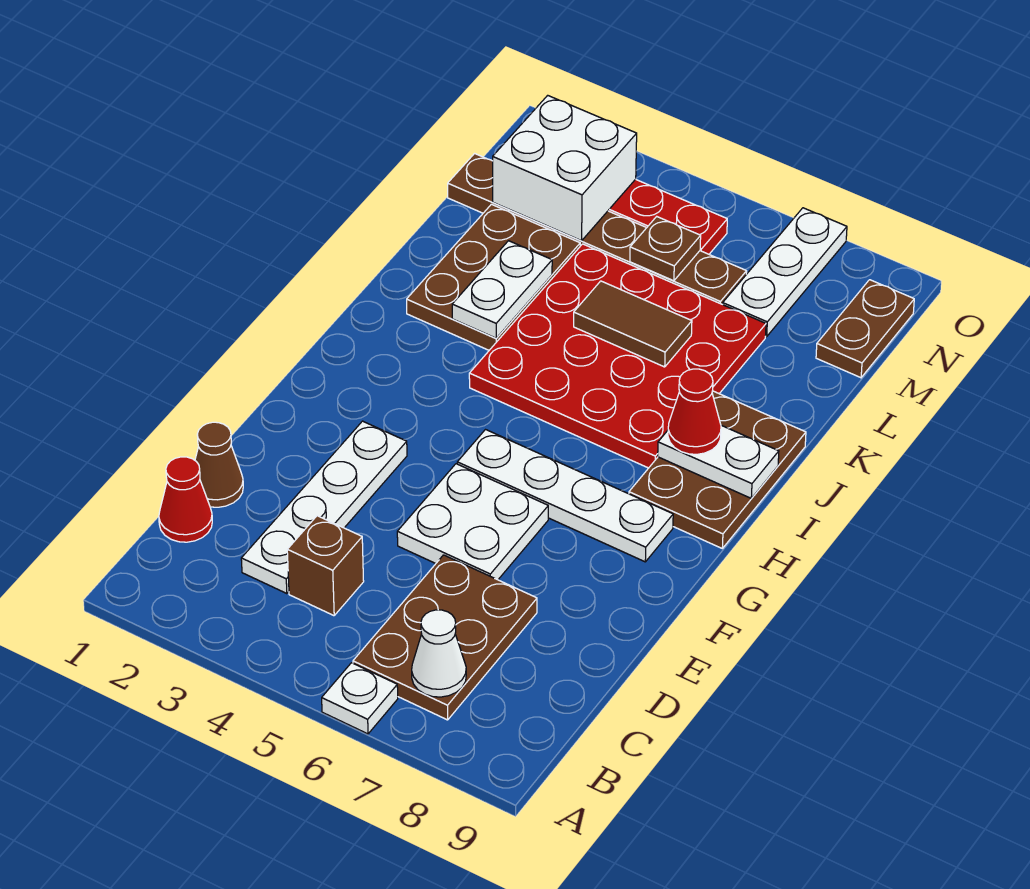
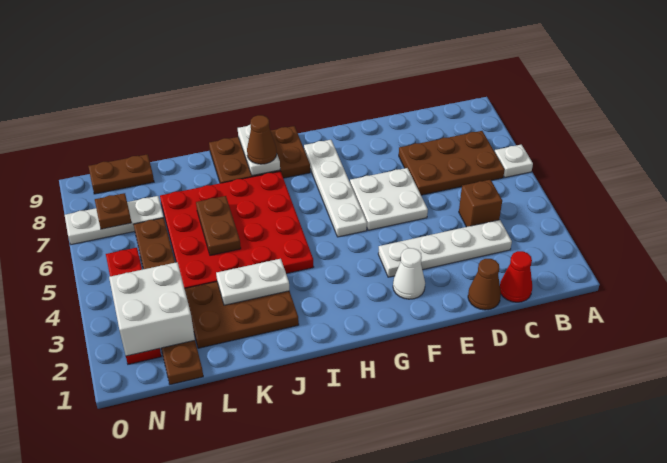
white 1x1 cone [412,610,466,697] -> white 1x1 cone moved to [393,248,425,299]
red 1x1 cone [668,369,721,454] -> brown 1x1 cone [247,115,277,164]
brown 1x2 tile [574,281,692,367] -> brown 1x2 plate [196,196,241,255]
brown 1x1 plate [630,217,701,281] -> brown 1x1 plate moved to [95,193,132,229]

